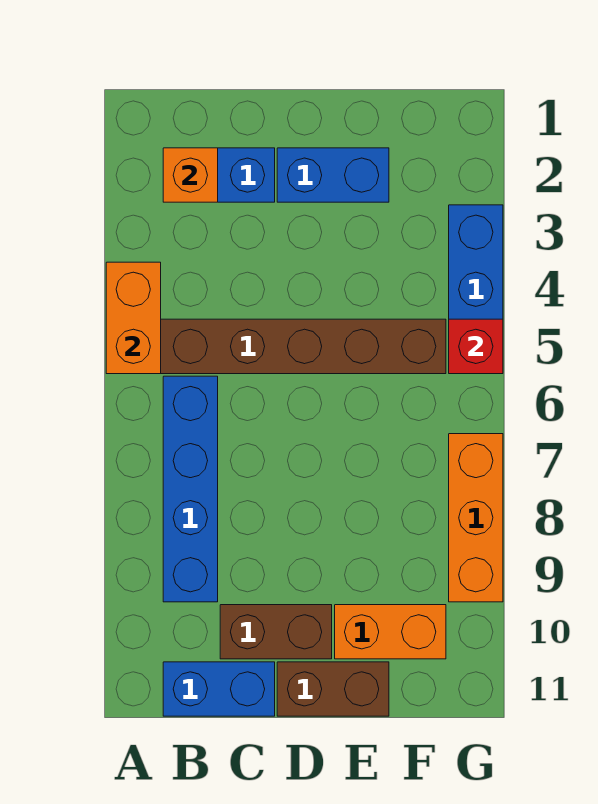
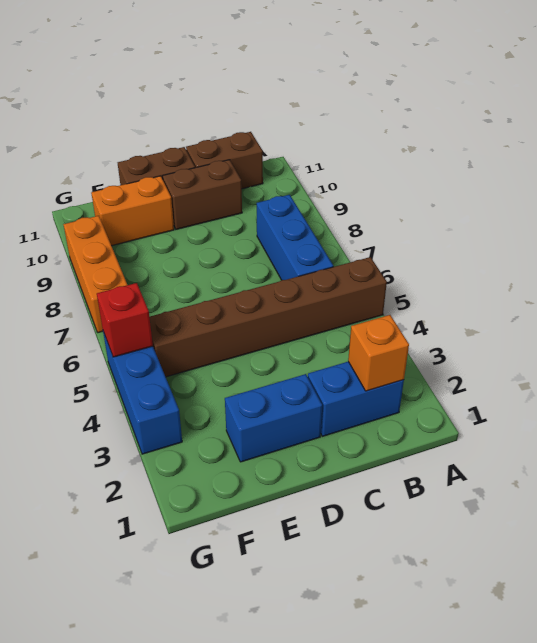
orange 1x2 brick [106,262,161,374] -> none
blue 1x4 brick [163,376,218,602] -> blue 1x3 brick [257,195,333,280]
blue 1x2 brick [163,662,275,716] -> brown 1x2 brick [186,132,263,189]

